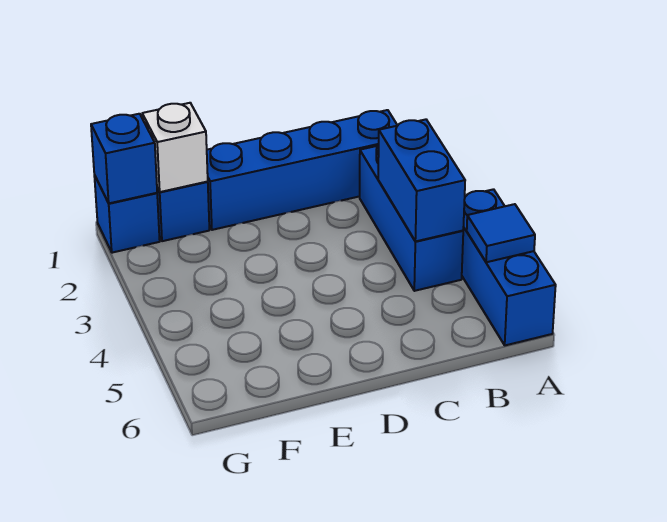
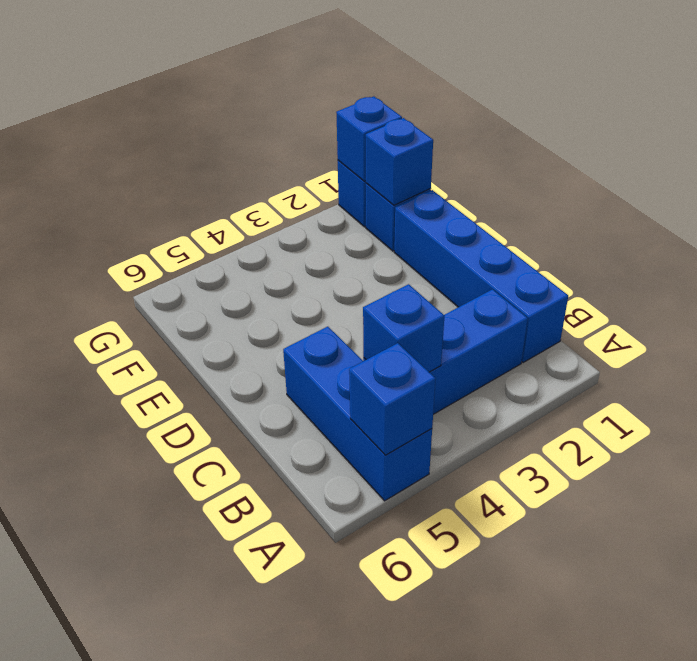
blue 1x3 brick [462,189,556,345] -> blue 1x3 brick turned to [283,327,432,501]
blue 1x1 tile [467,204,535,262] -> blue 1x1 brick [349,343,436,455]
blue 1x2 brick [378,119,465,241] -> blue 1x1 brick [363,284,444,372]
white 1x1 brick [142,103,208,192] -> blue 1x1 brick [366,118,433,205]

